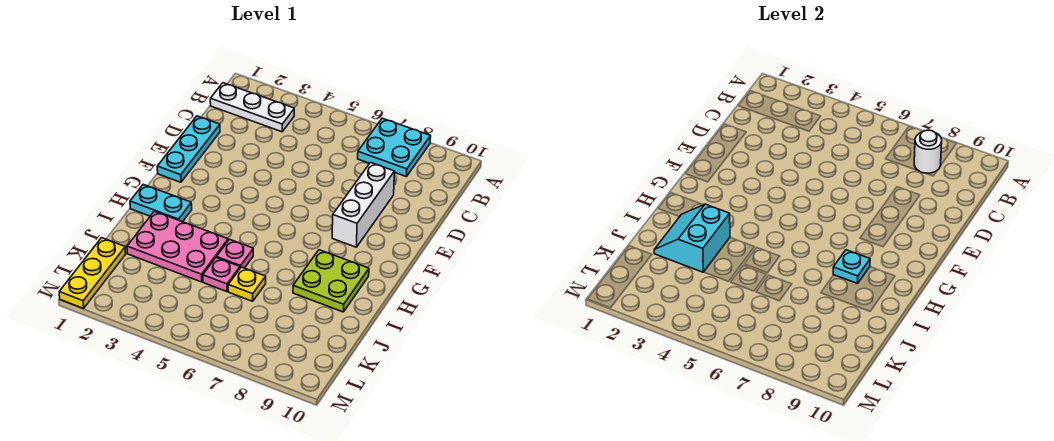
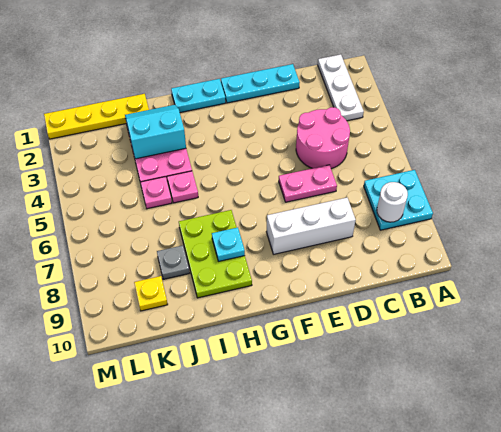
none -> pink 2x2 round brick [296,107,350,169]
none -> pink 1x2 plate [279,165,337,202]
cyan 1x2 plate [130,184,192,222] -> cyan 1x2 plate turned to [171,79,226,113]
lime 2x2 plate [293,250,369,312] -> lime 2x3 plate [179,210,252,298]
yellow 1x1 plate [228,267,266,301] -> yellow 1x1 plate moved to [134,276,168,311]
none -> grey 1x1 plate [157,245,190,279]
yellow 1x3 plate [59,238,126,308] -> yellow 1x4 plate [44,94,149,139]

